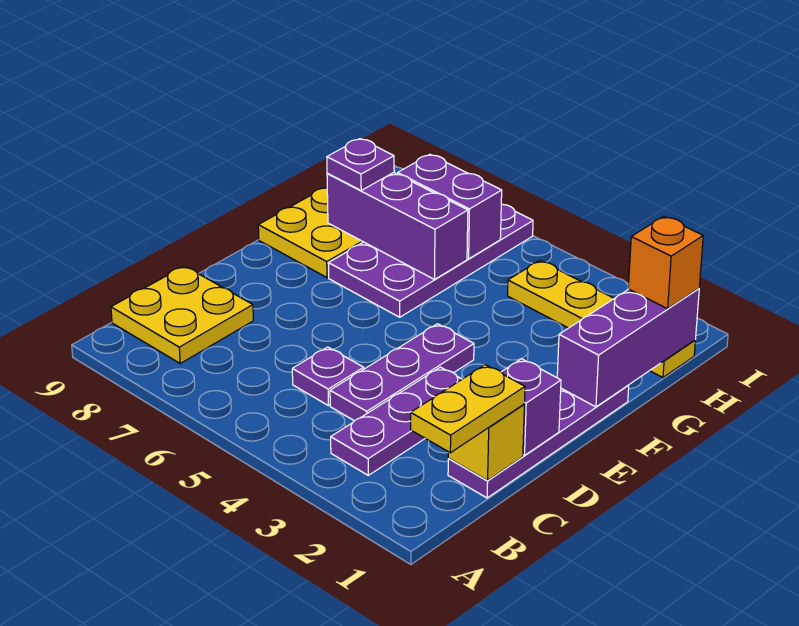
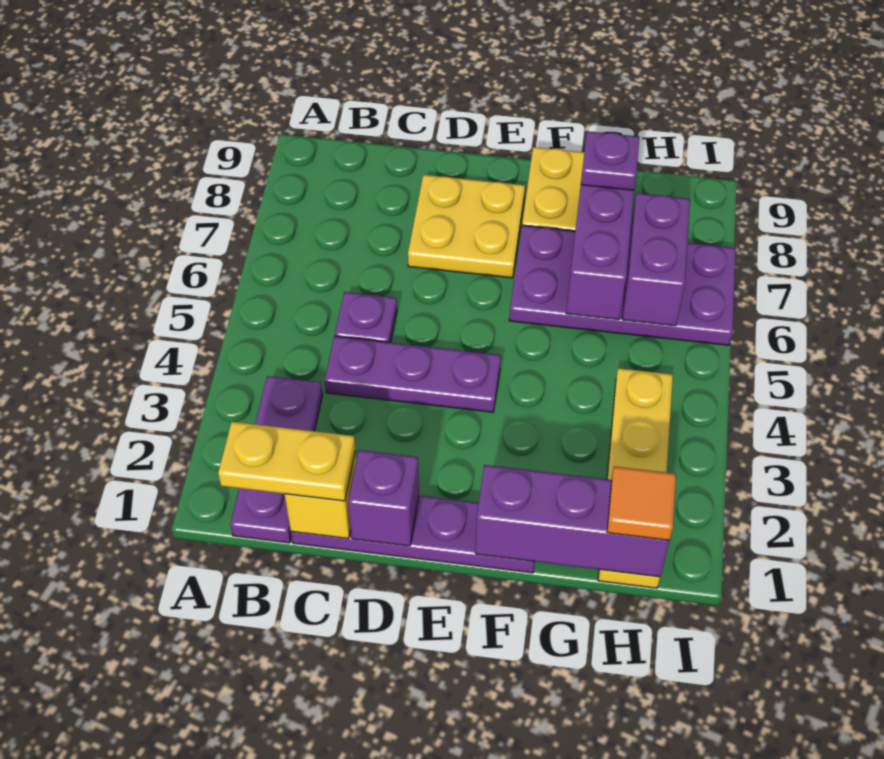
purple 1x3 plate [331,367,462,475] -> purple 1x3 plate turned to [230,376,323,543]
yellow 2x2 plate [111,266,253,363] -> yellow 2x2 plate moved to [408,175,525,278]
orange 1x1 brick [628,216,703,309] -> orange 1x1 tile [607,467,676,540]

